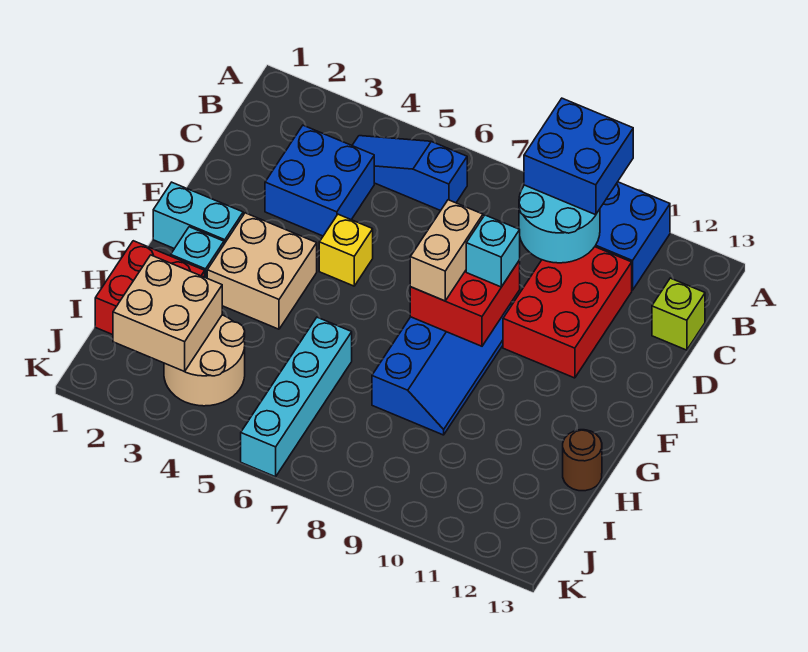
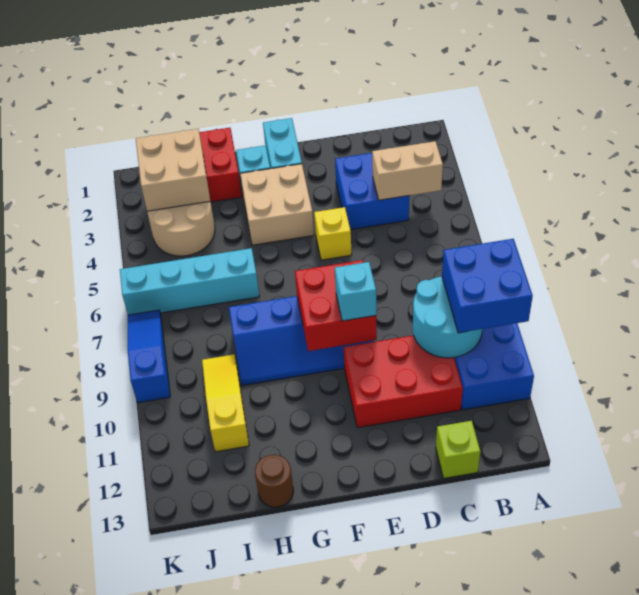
blue 1x3 slope [352,136,467,211] -> blue 1x3 slope moved to [128,310,170,403]
tan 1x2 brick [410,200,483,301] -> tan 1x2 brick moved to [372,141,443,200]
none -> yellow 1x3 slope [202,354,249,452]

